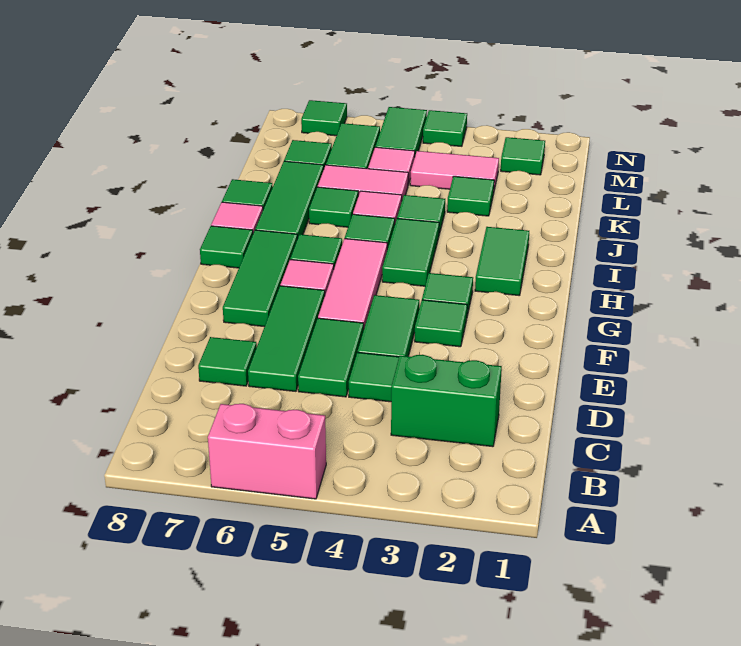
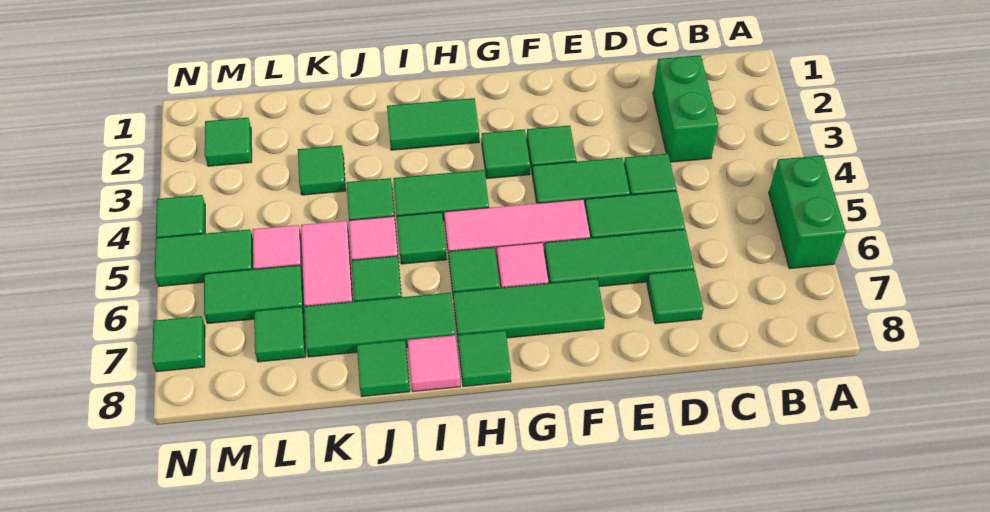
pink 1x2 brick [208,404,326,499] -> green 1x2 brick [769,155,846,269]
pink 1x2 tile [410,151,499,190] -> none

